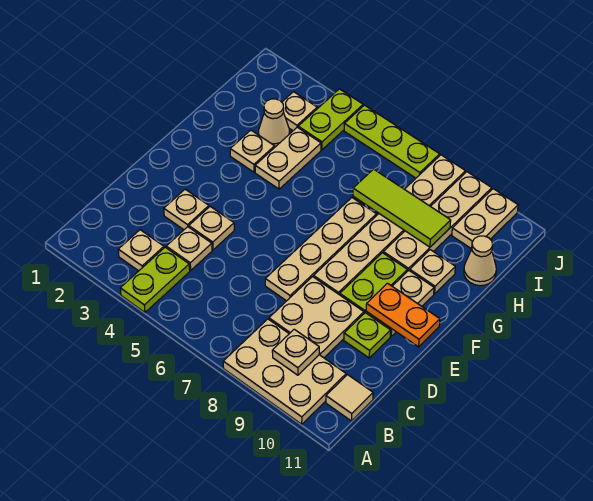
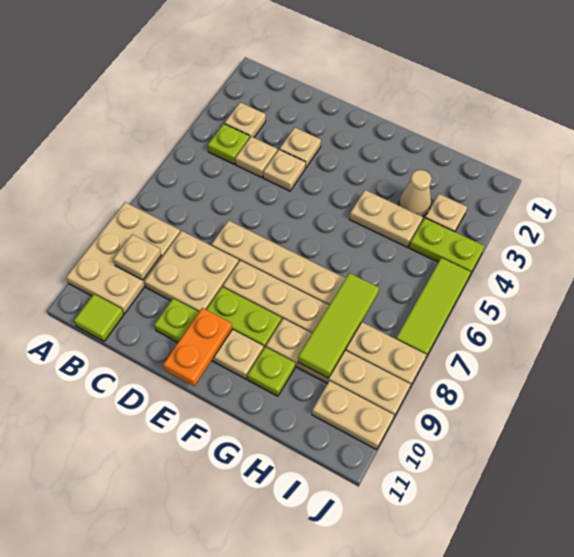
lime 1x2 plate [120,247,190,312] -> lime 1x1 plate [208,124,250,164]
tan 1x1 tile [326,375,373,421] -> lime 1x1 tile [74,294,124,341]
tan 1x1 plate [230,130,275,172] -> none
tan 1x1 plate [410,250,455,294] -> lime 1x1 plate [247,347,295,396]
tan 1x1 cone [464,236,496,286] -> none
lime 1x3 plate [344,105,440,178] -> lime 1x3 tile [396,258,471,357]

